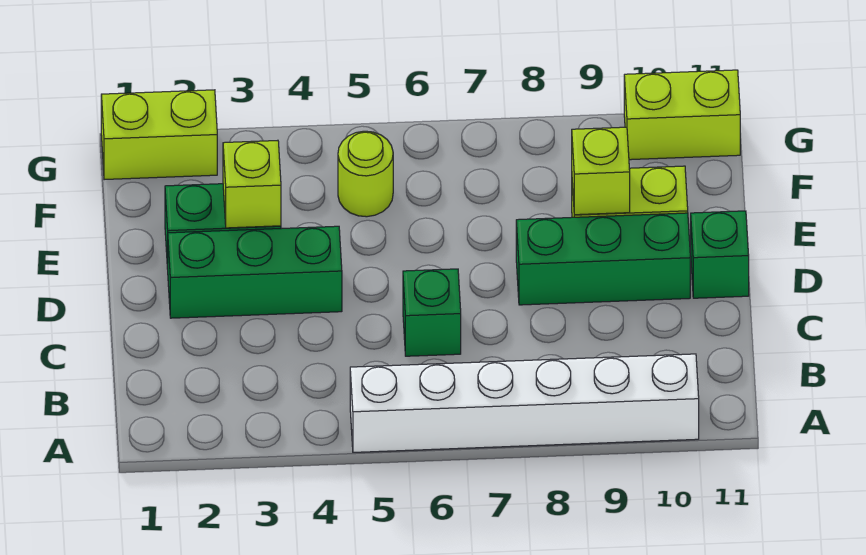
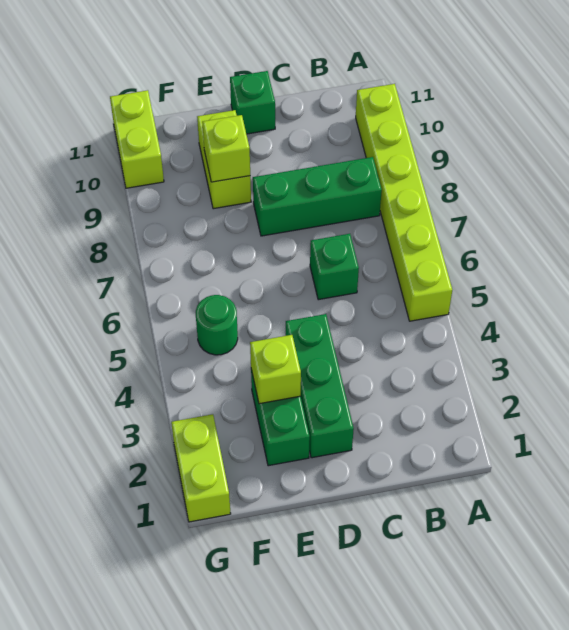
white 1x6 brick [350,354,699,452] -> lime 1x6 brick [356,84,452,321]
green 1x3 brick [516,213,690,305] -> green 1x3 brick turned to [253,157,382,236]
lime 1x1 round brick [338,131,393,217] -> green 1x1 round brick [196,295,238,355]

